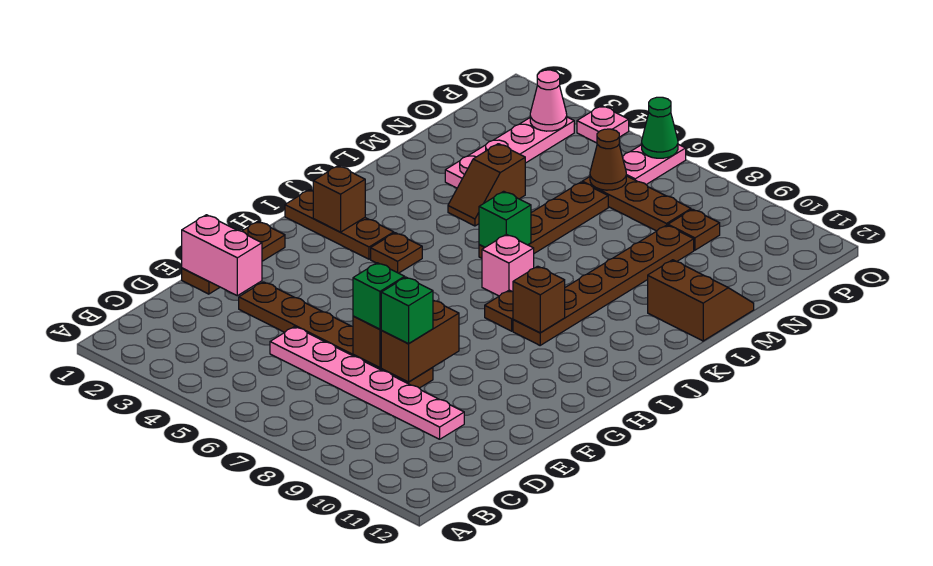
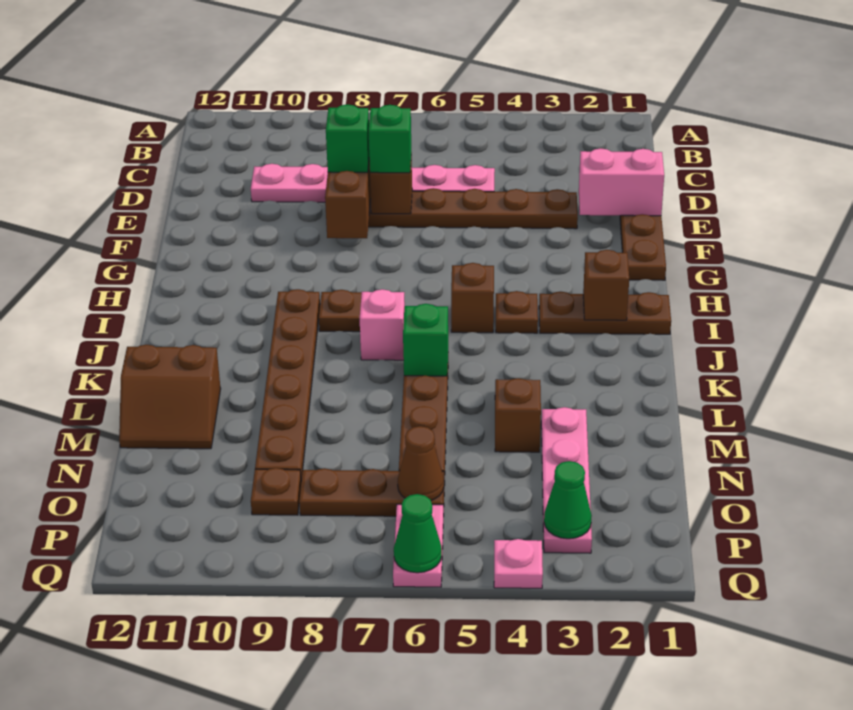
brown 1x1 brick [513,266,565,333] -> brown 1x1 brick moved to [451,263,494,333]
pink 1x1 cone [530,70,567,131] -> green 1x1 cone [544,461,592,539]

